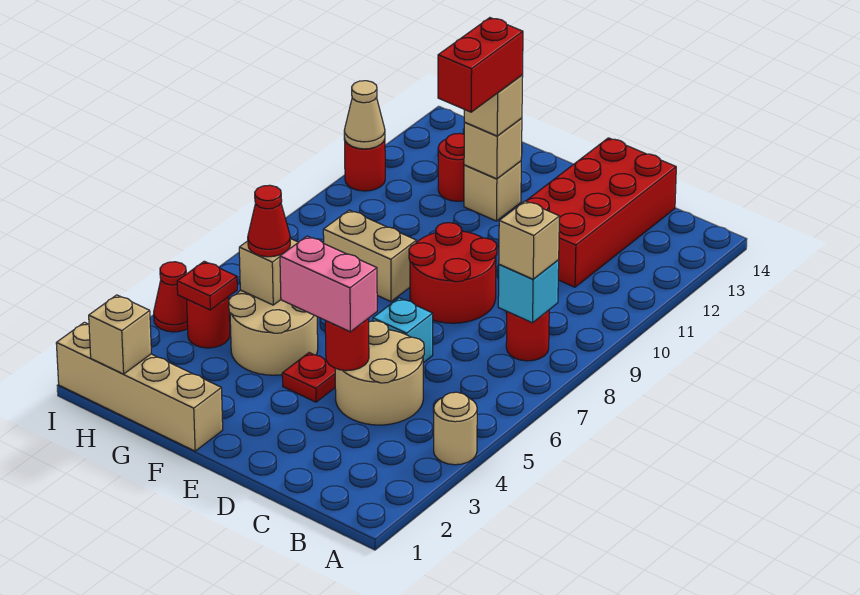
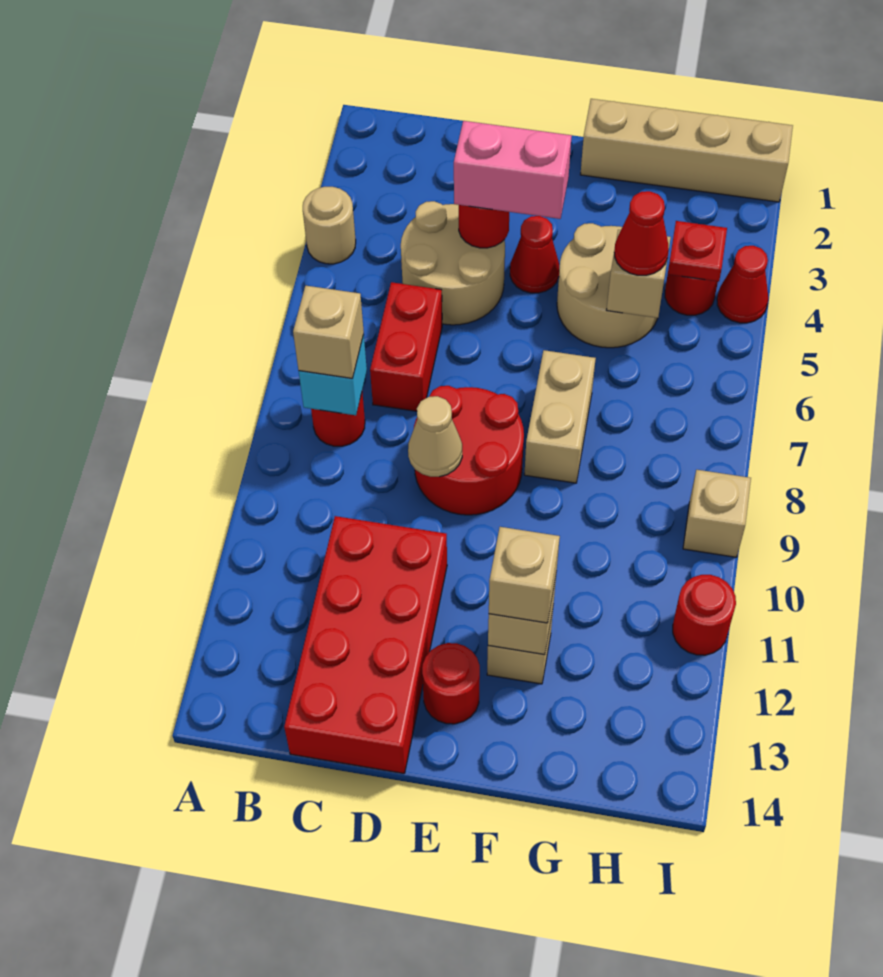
cyan 1x1 brick [373,298,433,363] -> none
red 1x1 plate [282,353,335,402] -> red 1x1 cone [510,216,559,293]
tan 1x2 brick [323,210,416,302] -> tan 1x2 brick turned to [524,350,596,483]
red 1x2 brick [438,18,523,112] -> red 1x2 brick moved to [370,282,442,411]
red 1x1 round brick [438,133,464,201] -> red 1x1 round brick moved to [422,643,480,724]
tan 1x1 brick [89,295,151,374] -> tan 1x1 brick moved to [683,470,751,557]
tan 1x1 cone [344,81,385,149] -> tan 1x1 cone moved to [408,396,462,477]

